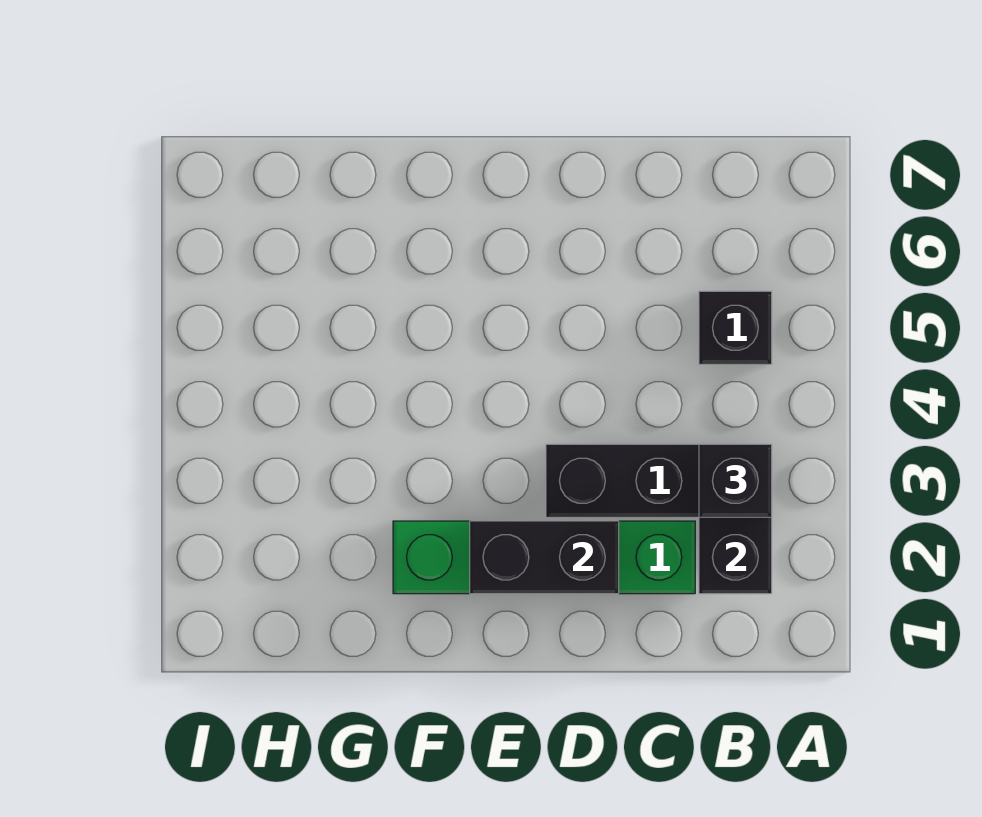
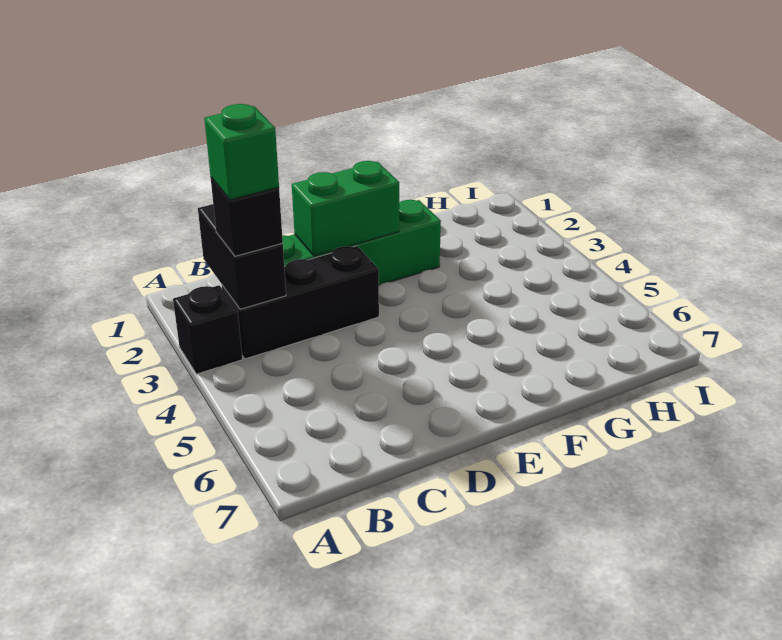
none -> green 1x1 brick [204,104,279,200]
black 1x1 brick [699,291,772,364] -> black 1x1 brick moved to [173,285,242,374]
black 1x2 brick [470,521,619,594] -> green 1x2 brick [292,161,399,256]

